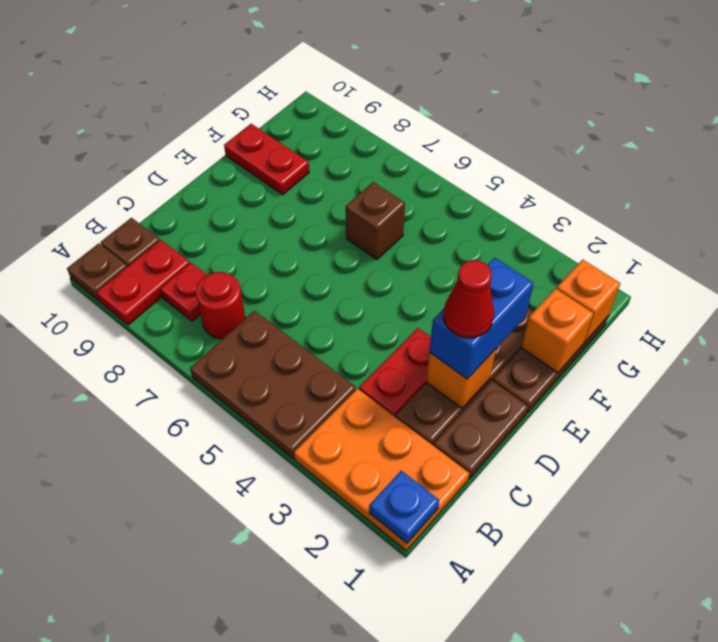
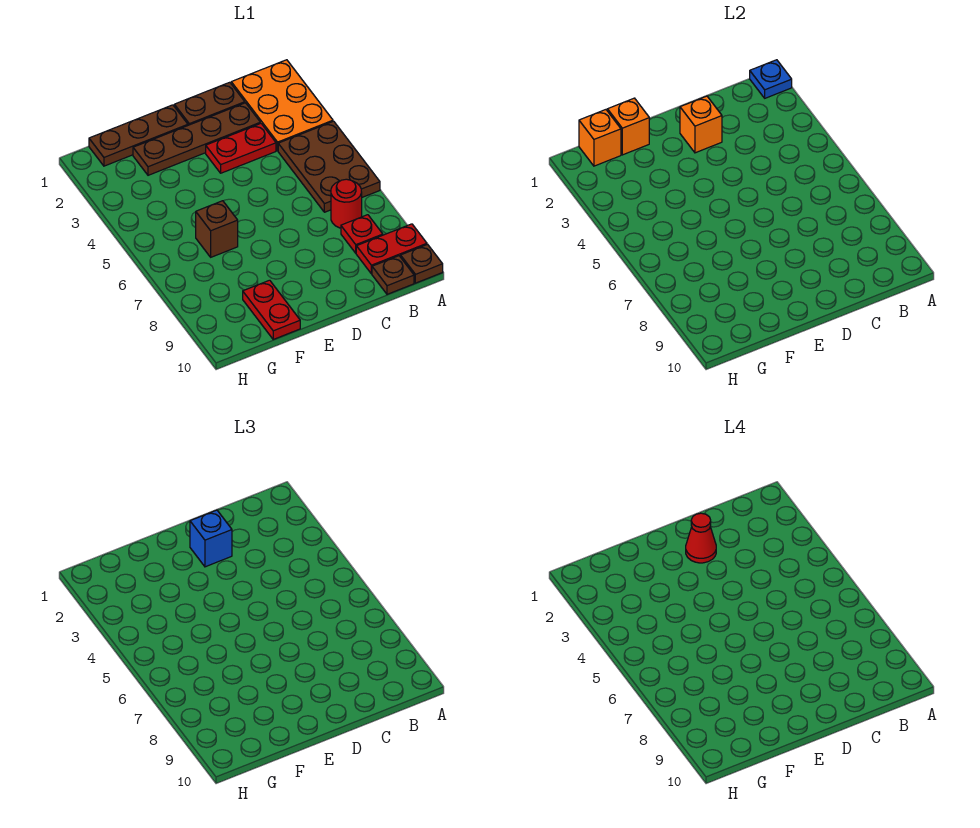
blue 1x2 brick [430,258,534,379] -> blue 1x1 brick [190,510,232,567]

